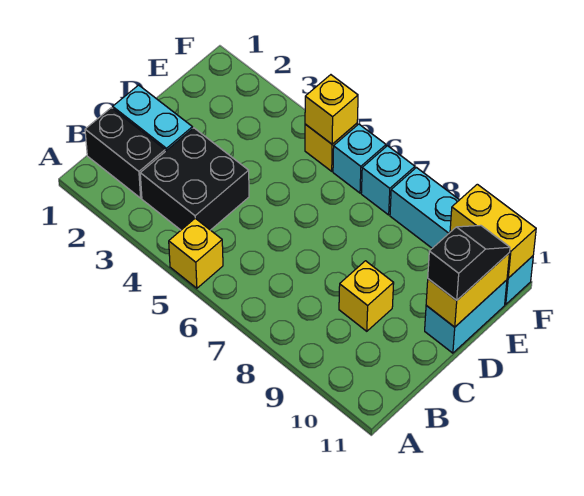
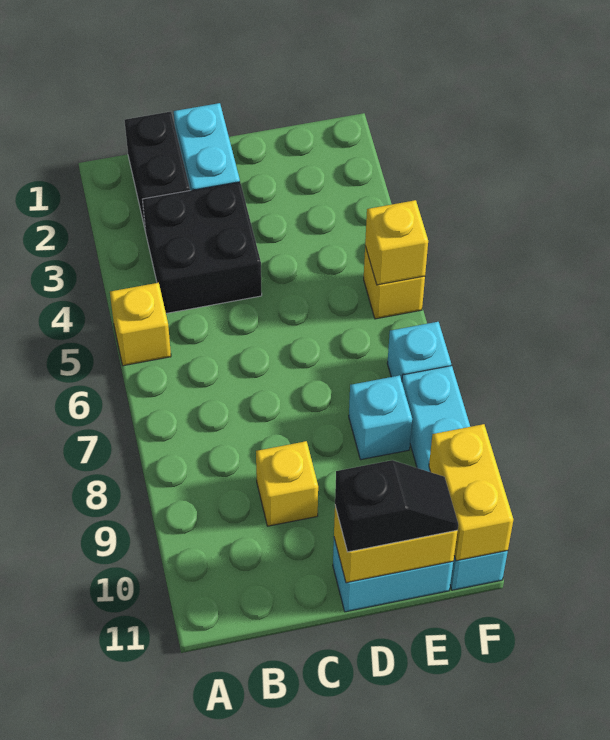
cyan 1x1 brick [333,124,386,193] -> cyan 1x1 brick moved to [349,375,412,460]

